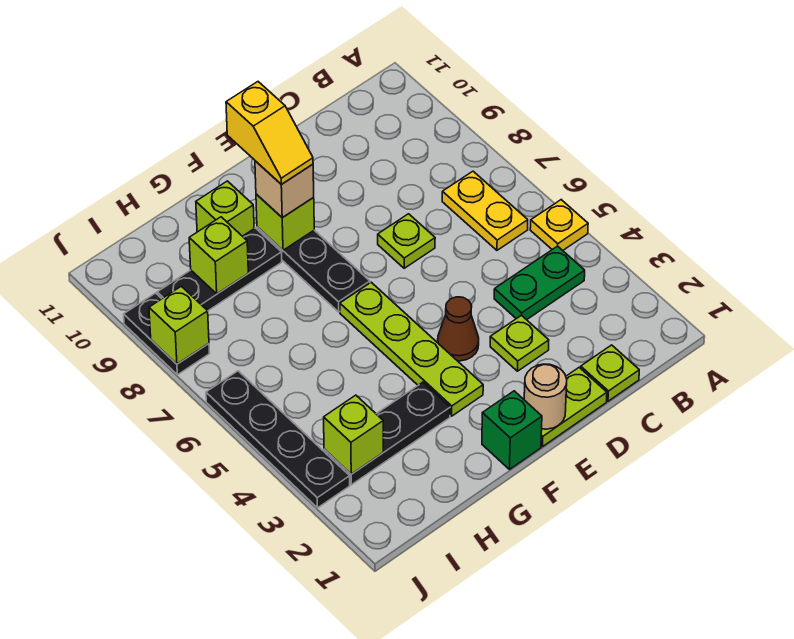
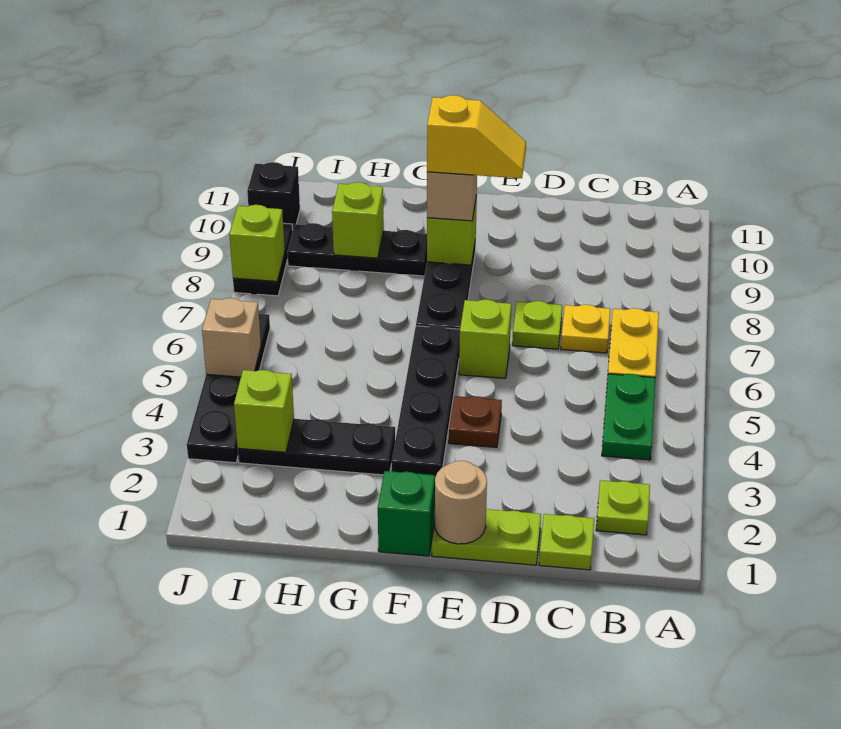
yellow 1x1 plate [530,200,588,250] -> yellow 1x1 plate moved to [561,305,610,353]
green 1x2 plate [494,246,585,320] -> green 1x2 plate turned to [602,374,656,460]
lime 1x1 plate [490,315,549,371] -> lime 1x1 plate moved to [596,480,650,535]
brown 1x1 cone [438,297,479,361] -> brown 1x1 plate [449,396,502,447]
lime 1x4 plate [340,282,483,416] -> black 1x4 plate [392,325,460,477]
yellow 1x2 slope [226,82,313,184] -> yellow 1x2 slope turned to [427,95,526,178]
lime 1x1 brick [196,181,254,236] -> lime 1x1 brick moved to [459,300,511,378]
none -> tan 1x1 brick [202,298,261,377]
none -> black 1x1 brick [247,162,300,230]

